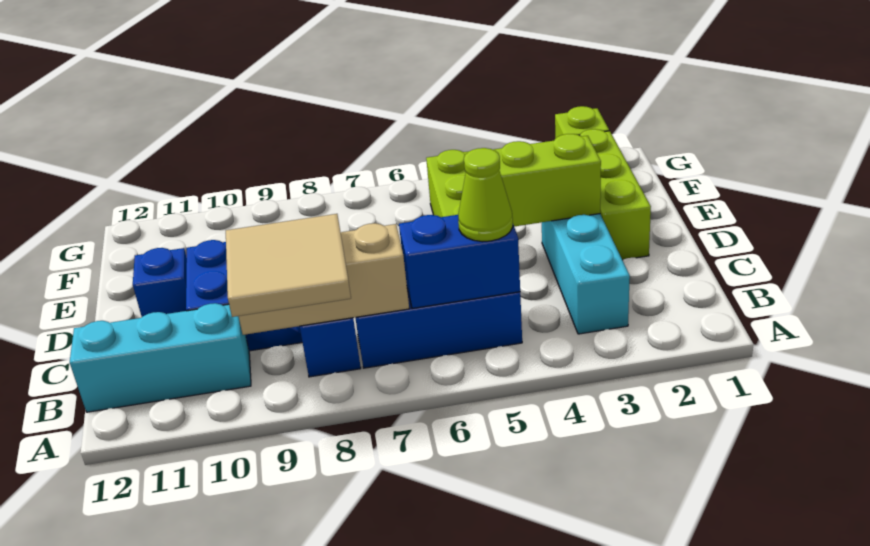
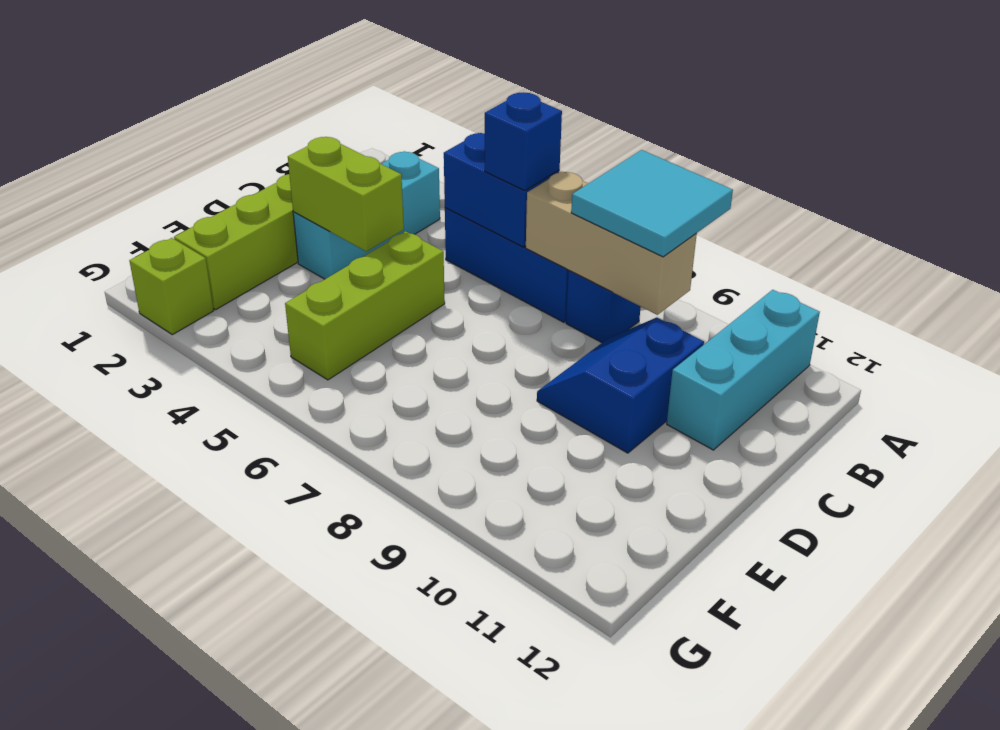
tan 2x2 tile [226,214,351,317] -> cyan 2x2 tile [571,150,733,257]
lime 1x1 cone [458,148,513,242] -> none
cyan 1x3 brick [70,303,251,412] -> cyan 1x3 brick turned to [667,290,820,450]
blue 1x1 brick [133,248,187,317] -> blue 1x1 brick moved to [485,92,562,191]

